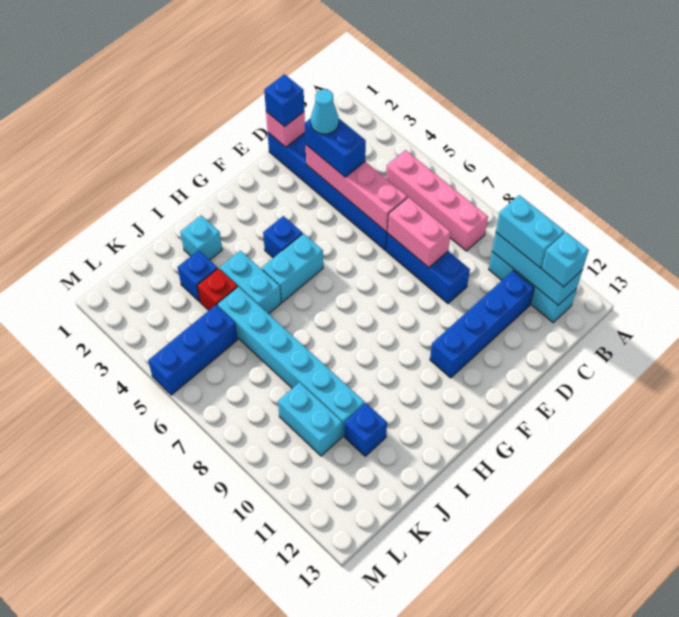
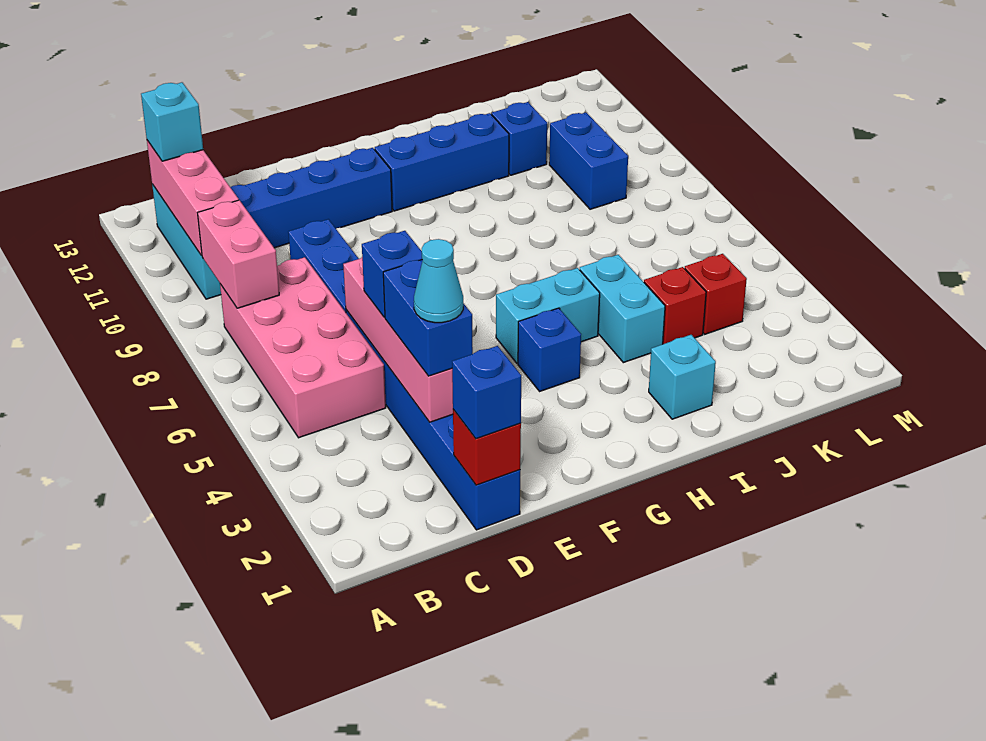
pink 1x4 brick [386,150,488,251] -> pink 2x4 brick [220,257,386,438]
cyan 1x3 brick [492,233,582,305] -> pink 1x3 brick [147,140,239,256]
cyan 1x2 brick [496,195,565,268] -> none
pink 1x1 brick [266,112,305,147] -> red 1x1 brick [453,409,521,485]
pink 1x2 brick [387,197,451,268] -> pink 1x2 brick moved to [198,200,279,308]
blue 1x1 brick [178,250,218,302] -> blue 1x1 brick moved to [362,231,422,317]
cyan 1x6 brick [217,287,365,436] -> none
none -> red 1x1 brick [685,254,747,334]
blue 1x3 brick [148,305,238,395] -> blue 1x3 brick moved to [375,113,509,211]
cyan 1x2 brick [278,382,342,456] -> blue 1x2 brick [549,113,628,209]

